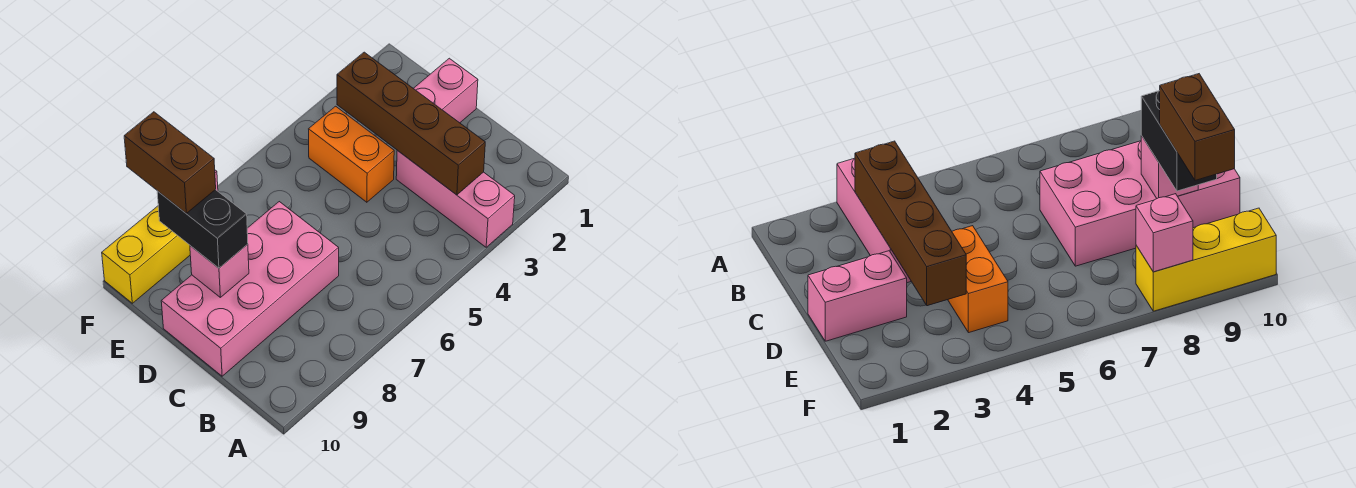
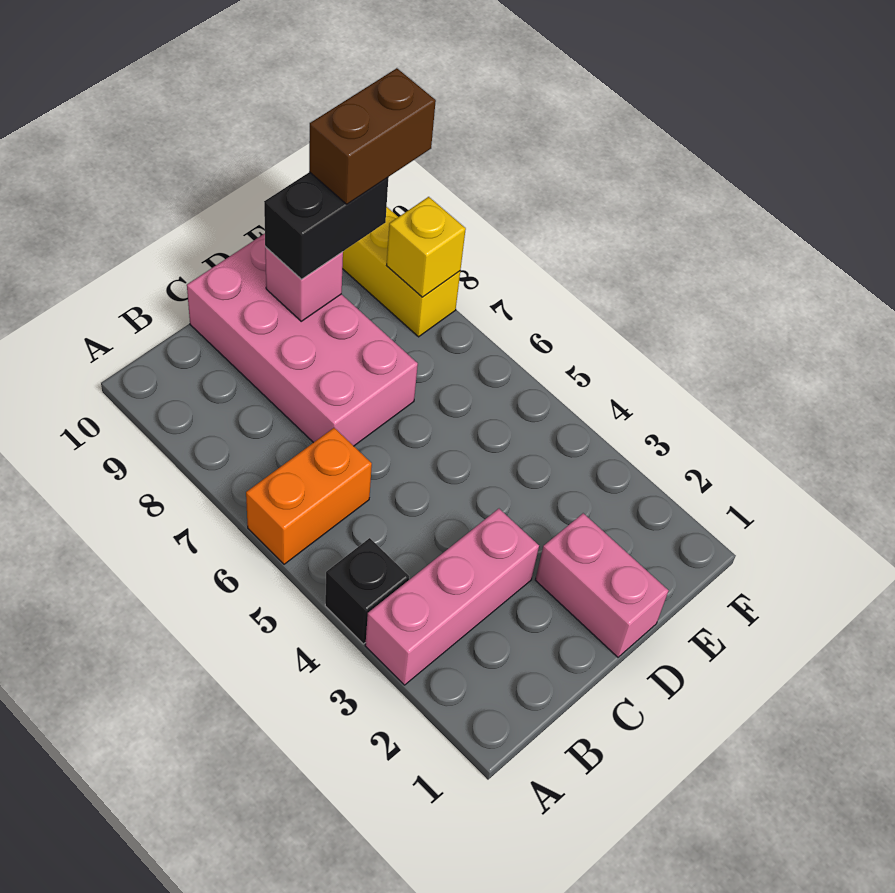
none -> black 1x1 brick [325,538,409,644]
brown 1x4 brick [337,52,485,195] -> none
orange 1x2 brick [309,106,394,202] -> orange 1x2 brick moved to [246,428,372,564]
pink 1x1 brick [1136,194,1193,272] -> yellow 1x1 brick [386,197,466,297]

